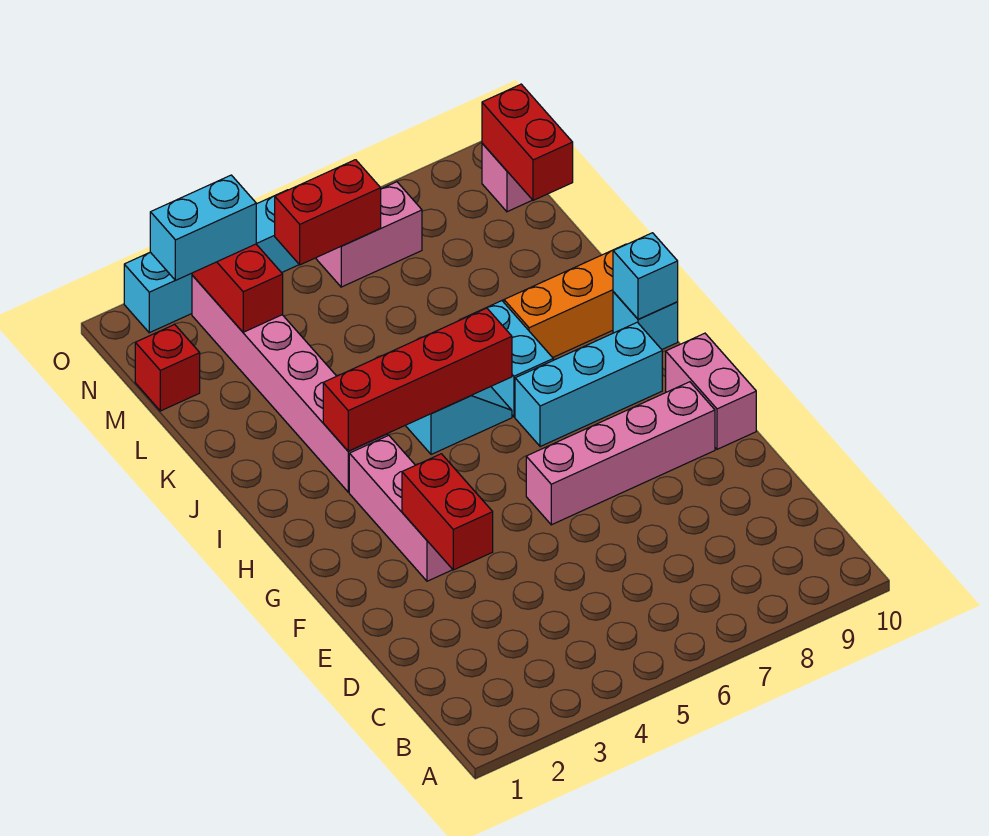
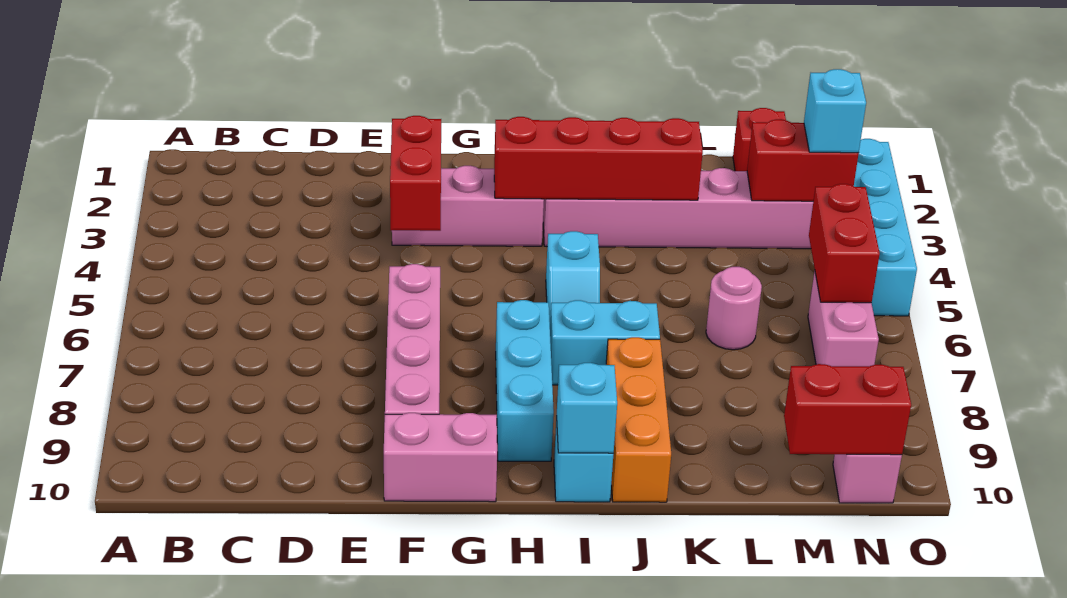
red 1x2 brick [402,454,493,570] -> red 1x2 brick turned to [390,116,441,231]
red 1x4 brick [323,308,512,451] -> red 1x4 brick turned to [494,117,703,200]
none -> pink 1x1 round brick [706,267,762,350]
cyan 1x2 brick [150,175,256,280] -> cyan 1x1 brick [804,69,866,153]

